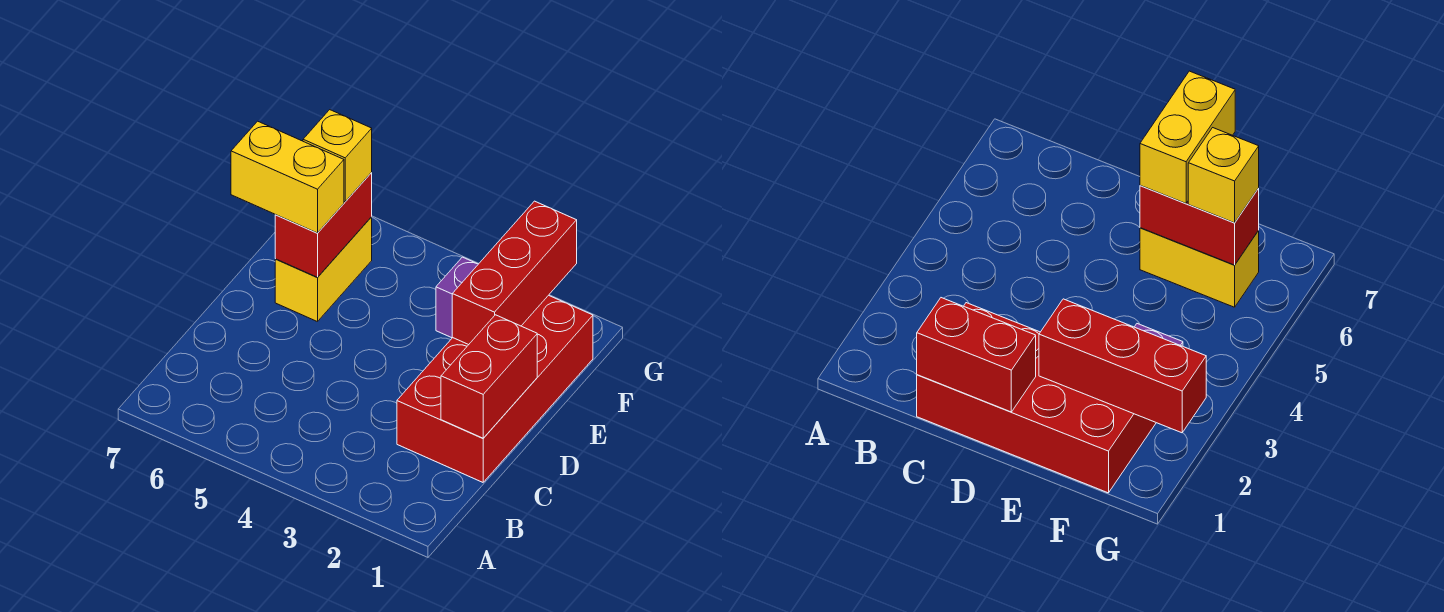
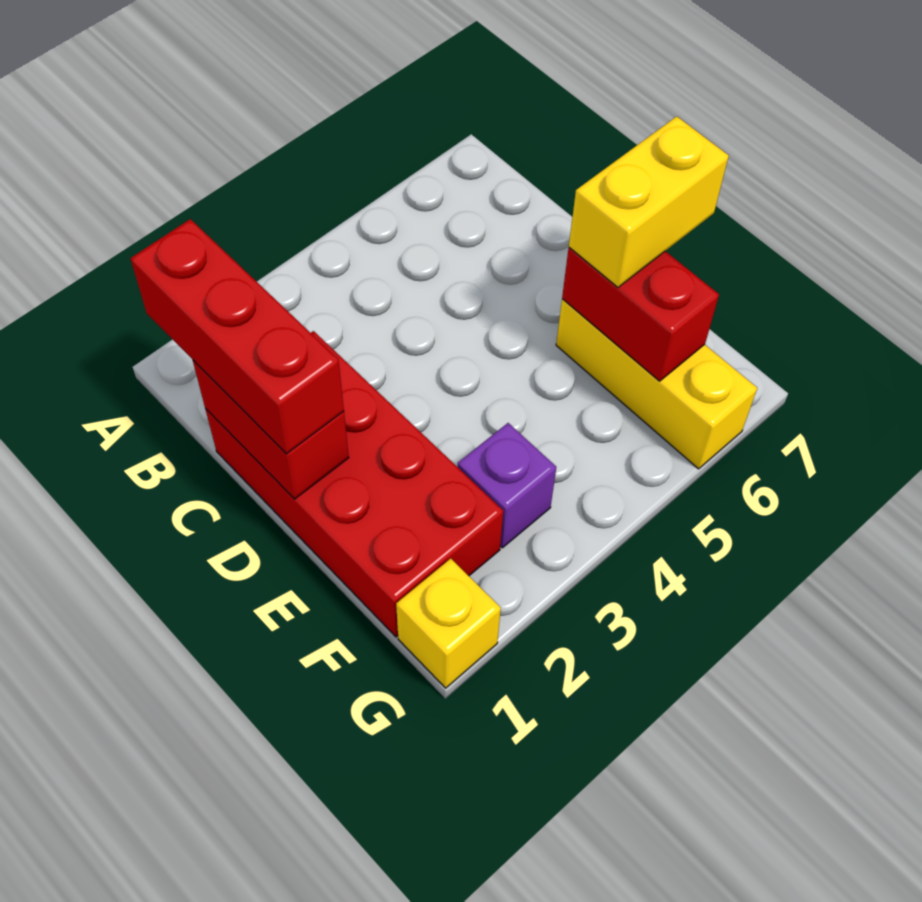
red 1x3 brick [452,201,577,345] -> red 1x3 brick moved to [130,219,344,454]
yellow 1x2 brick [275,217,372,322] -> yellow 1x3 brick [556,299,757,469]
yellow 1x1 brick [303,110,372,202] -> yellow 1x1 brick moved to [396,559,501,688]

